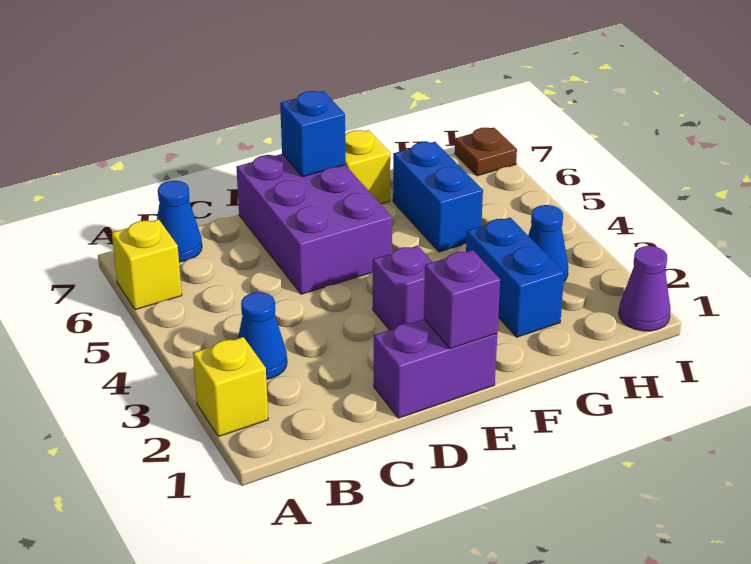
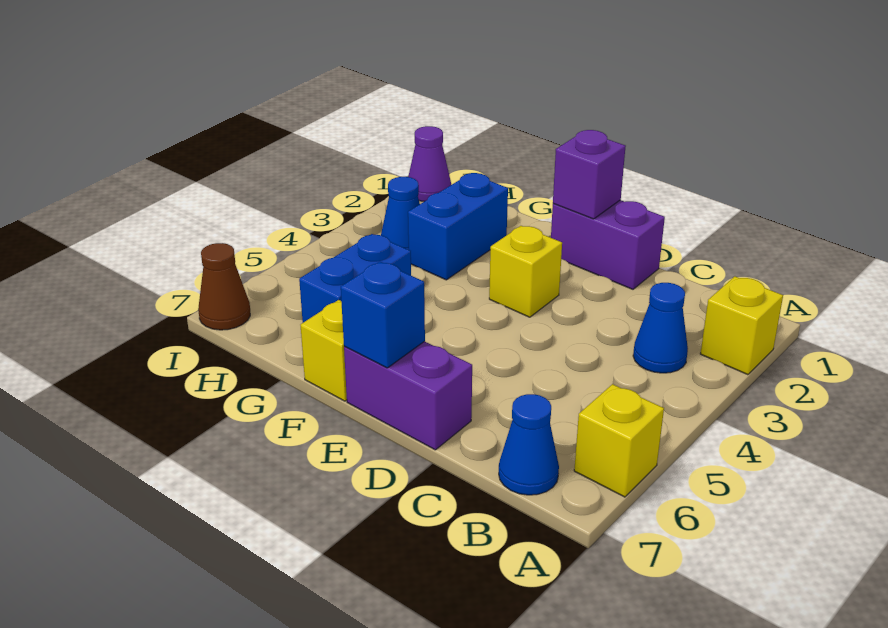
purple 2x3 brick [236,154,392,294] -> purple 1x2 brick [344,341,472,450]
purple 1x1 brick [373,246,433,330] -> yellow 1x1 brick [489,226,562,317]
brown 1x1 plate [455,128,517,176] -> brown 1x1 cone [198,243,250,330]

